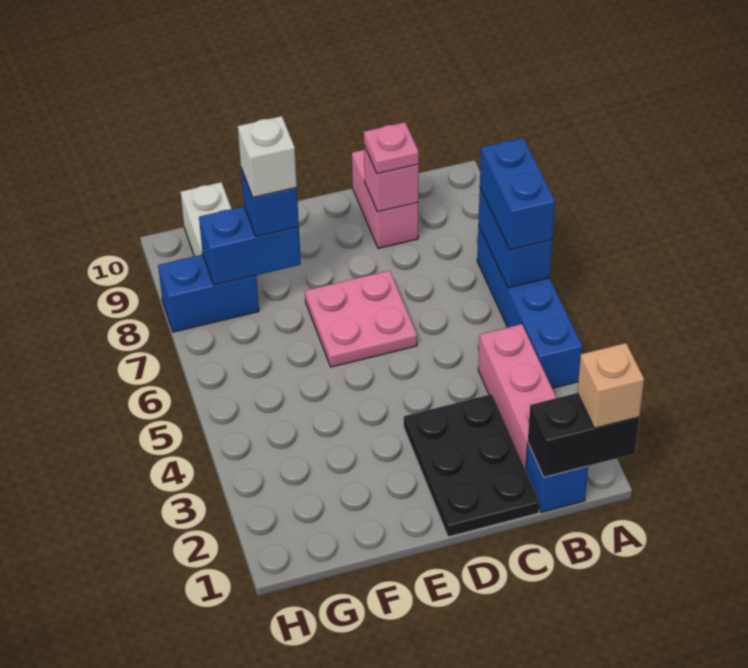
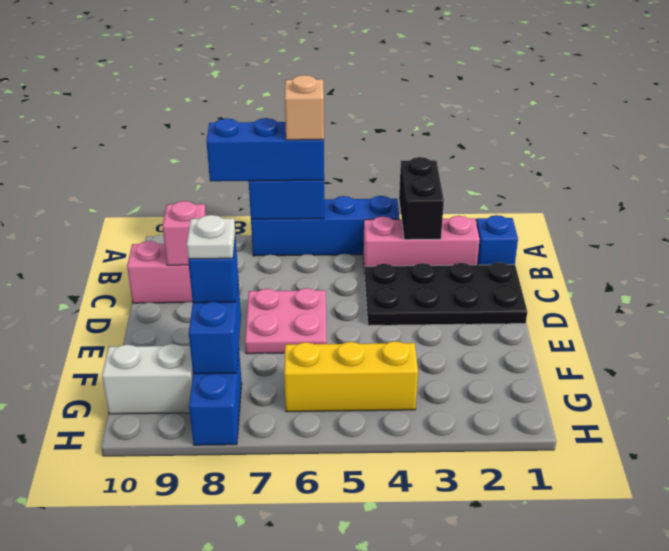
black 1x2 brick [528,393,639,477] -> black 1x2 brick moved to [399,157,444,240]
tan 1x1 brick [577,343,644,428] -> tan 1x1 brick moved to [285,75,324,140]
blue 1x2 brick [480,138,555,250] -> blue 1x3 brick [206,118,324,181]
black 2x3 plate [404,394,540,537] -> black 2x4 plate [365,262,527,326]
pink 1x1 plate [364,122,419,174] -> none
white 1x1 brick [238,116,297,197] -> white 1x1 plate [187,215,235,259]
none -> yellow 1x3 brick [284,341,418,412]

